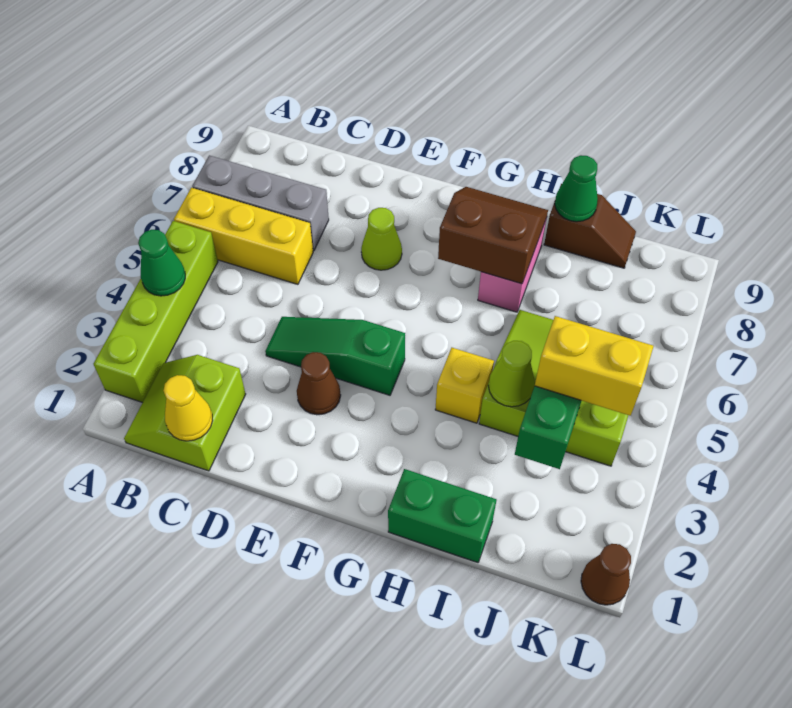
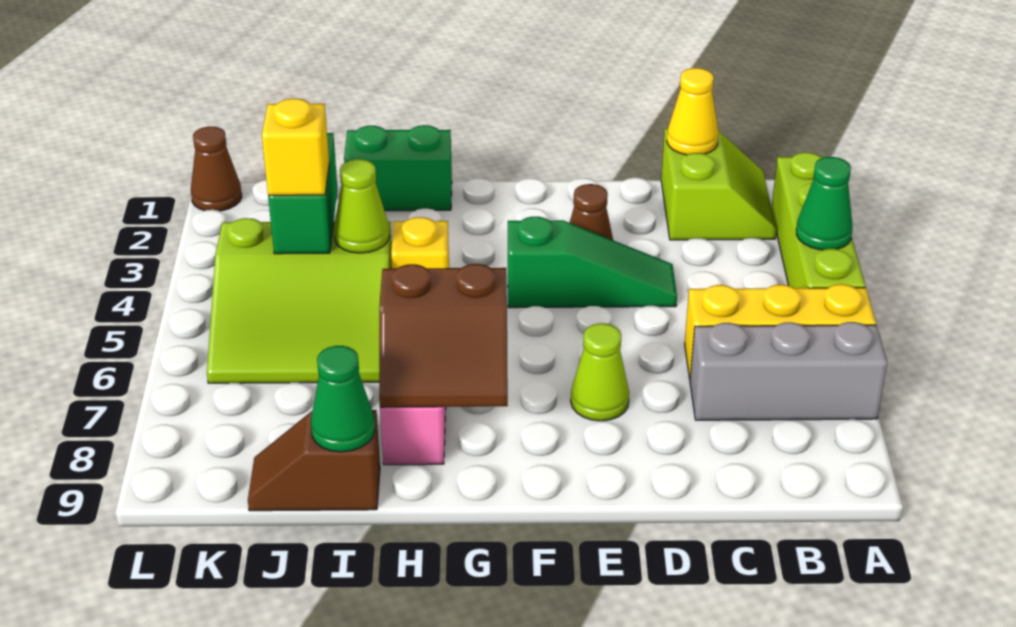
yellow 1x2 brick [535,316,654,416] -> yellow 1x1 brick [262,99,329,195]

